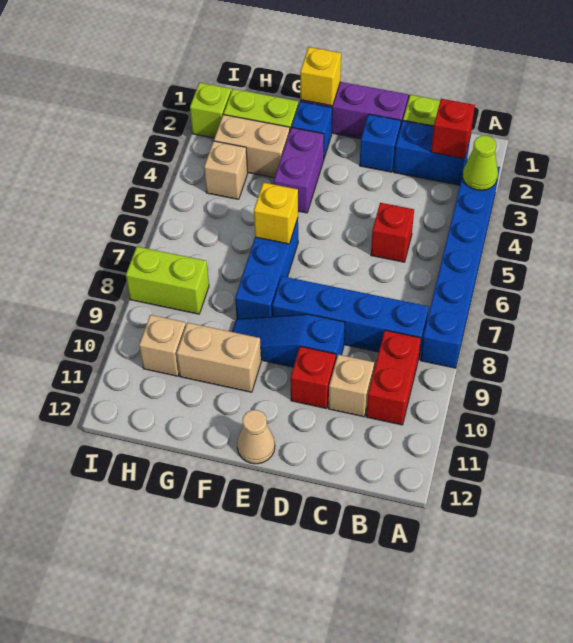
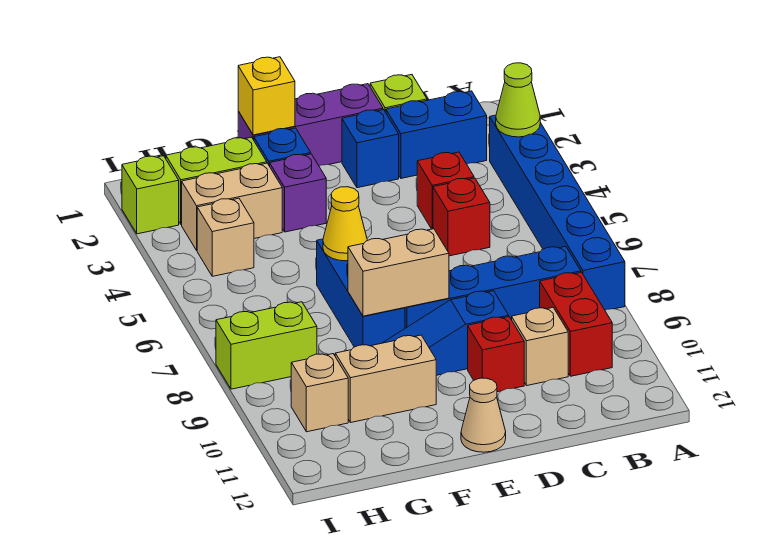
red 1x1 brick [431,99,475,159] -> red 1x1 brick moved to [417,152,474,229]
none -> tan 1x2 brick [348,229,449,316]
purple 1x2 brick [274,128,324,213] -> purple 1x1 brick [270,154,326,232]
yellow 1x1 brick [254,183,298,244] -> yellow 1x1 cone [323,187,367,261]

